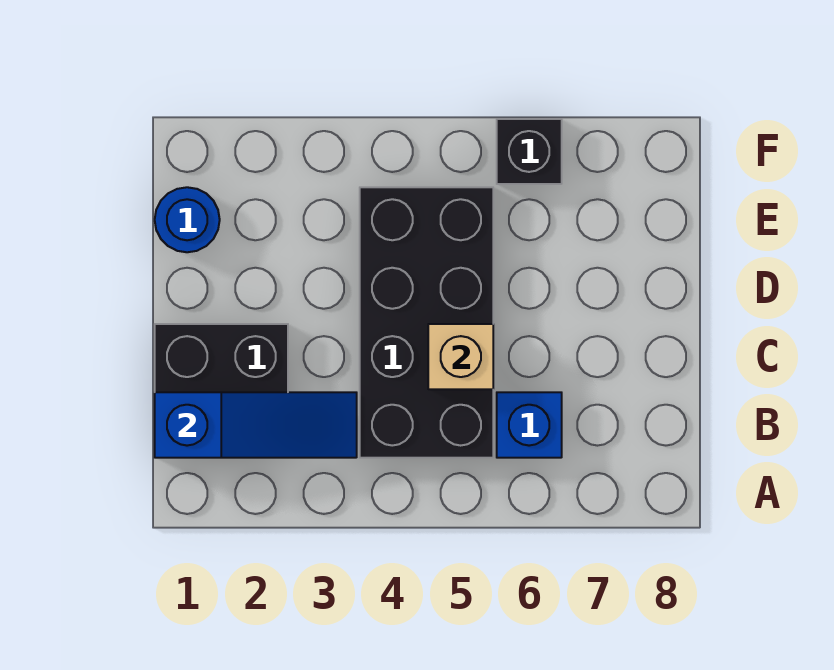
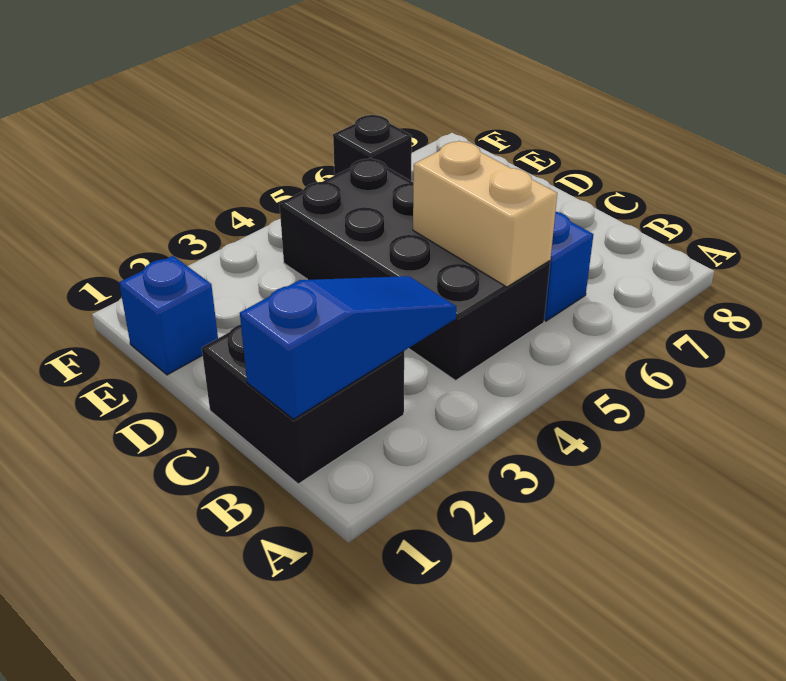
tan 1x1 brick [428,324,493,389] -> tan 1x2 brick [413,141,557,287]
blue 1x1 round brick [155,187,220,252] -> blue 1x1 brick [119,256,218,375]

